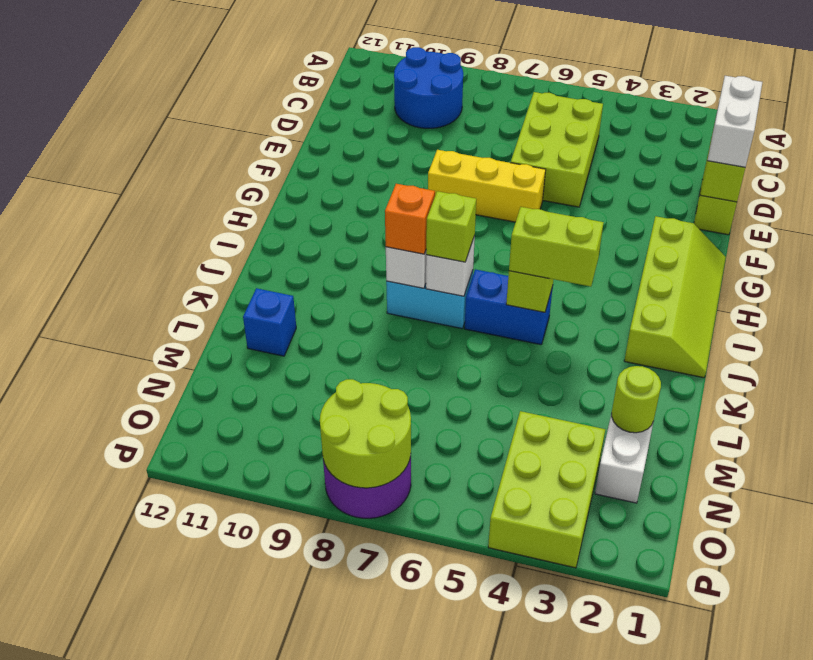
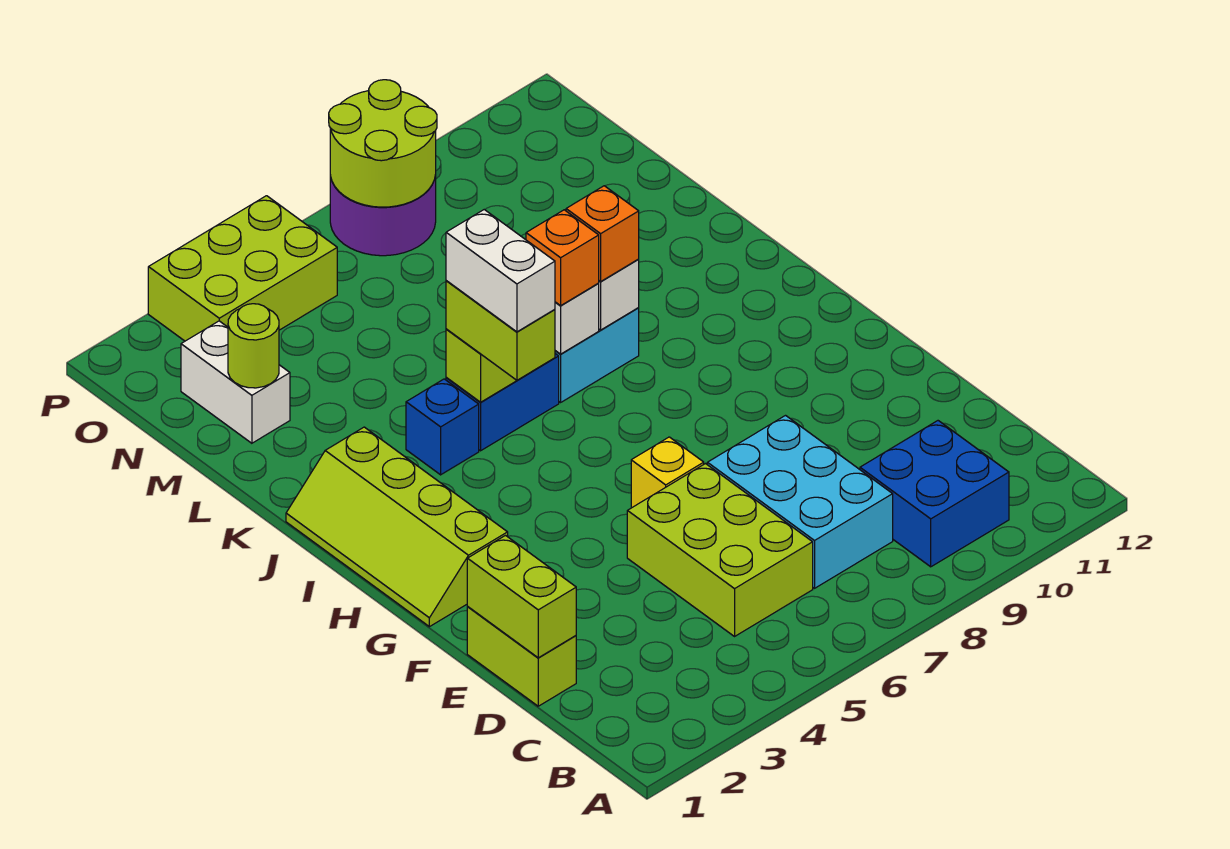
blue 2x2 round brick [394,47,463,128] -> blue 2x2 brick [860,421,1009,567]
none -> cyan 2x3 brick [707,416,893,588]
white 1x2 brick [708,76,762,167] -> white 1x2 brick moved to [446,210,555,332]
yellow 1x3 brick [428,150,546,222] -> yellow 1x1 brick [631,437,704,508]
lime 1x2 brick [509,207,604,287] -> lime 1x2 brick turned to [446,281,555,380]
lime 1x1 brick [426,191,476,262] -> orange 1x1 brick [526,210,599,306]
blue 1x1 brick [243,288,296,356] -> blue 1x1 brick moved to [406,379,479,475]
lime 2x3 brick [488,411,605,568] -> lime 2x3 brick turned to [148,196,337,341]

